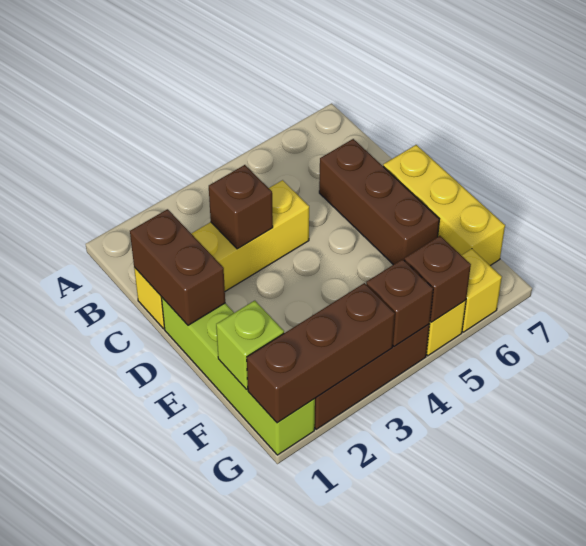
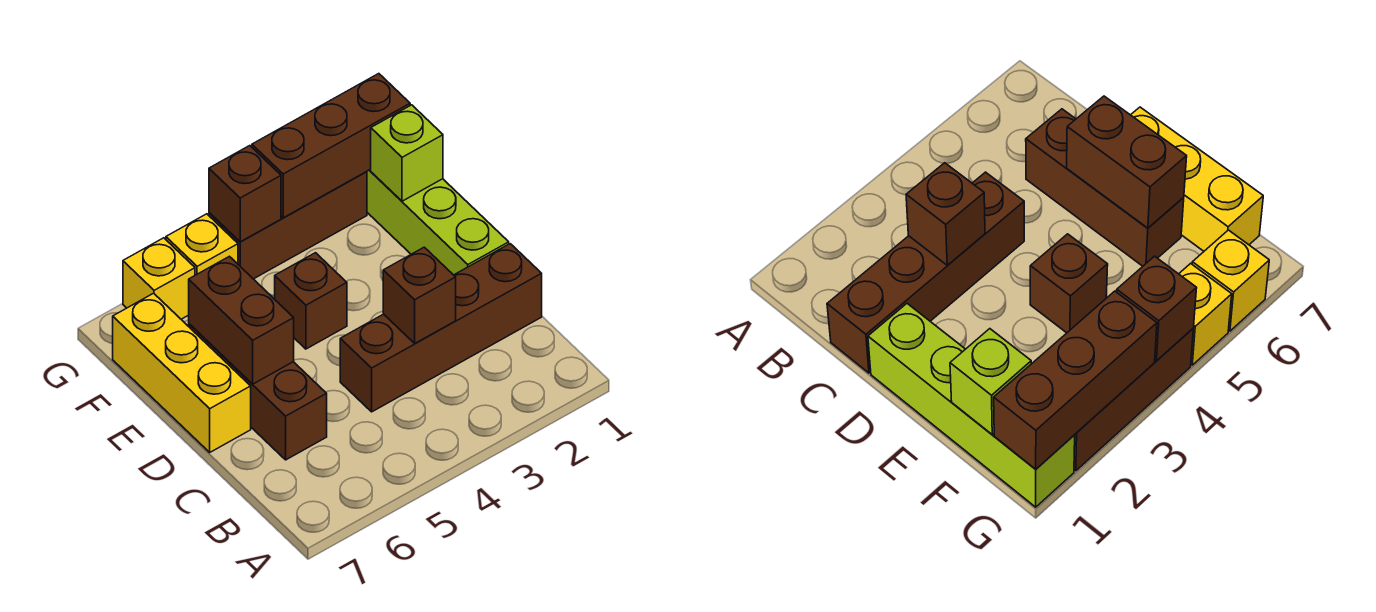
yellow 1x4 brick [134,180,309,329] -> brown 1x4 brick [340,244,542,412]
brown 1x2 brick [130,209,225,325] -> brown 1x2 brick moved to [189,256,294,384]
brown 1x1 brick [404,236,471,322] -> brown 1x1 brick moved to [275,253,347,349]

